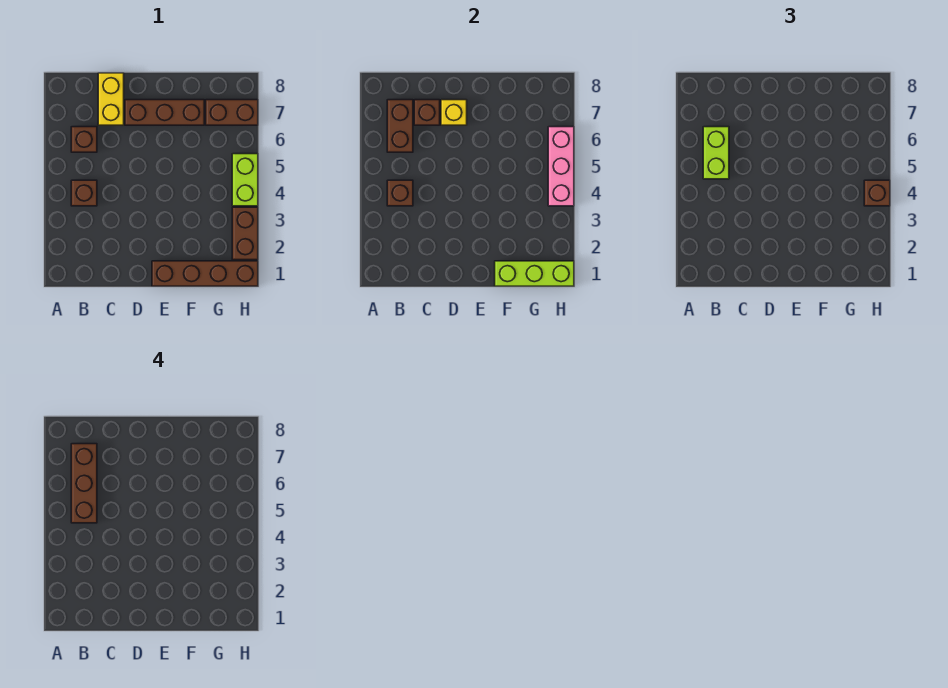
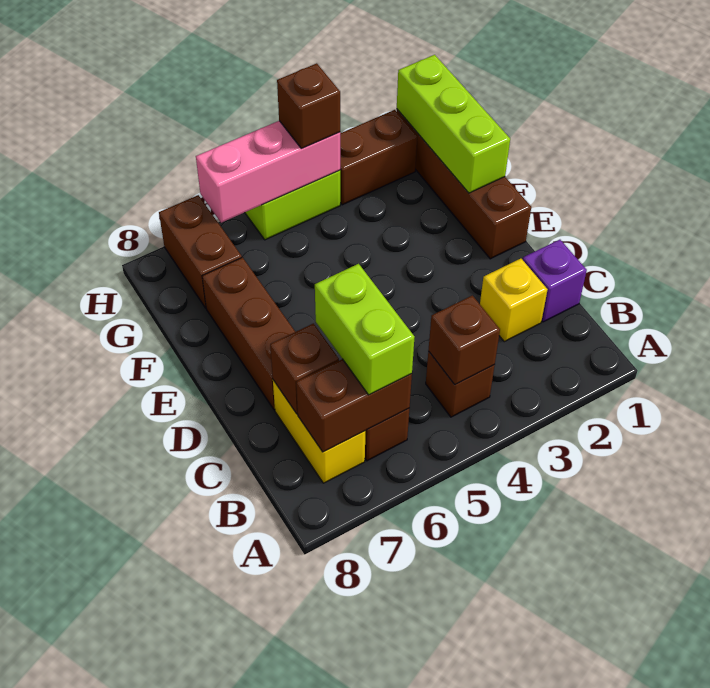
lime 1x2 brick [703,127,729,179] -> lime 1x2 brick turned to [315,264,414,395]
brown 1x3 brick [71,444,97,523] -> none
none -> purple 1x1 brick [523,240,587,322]
yellow 1x2 brick [98,73,124,125] -> yellow 1x2 brick turned to [273,380,365,483]
yellow 1x1 brick [441,100,467,125] -> yellow 1x1 brick moved to [480,259,548,342]

